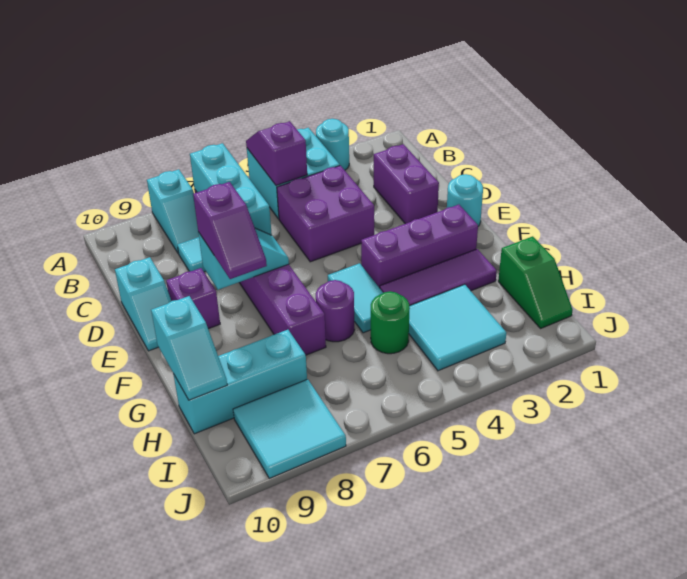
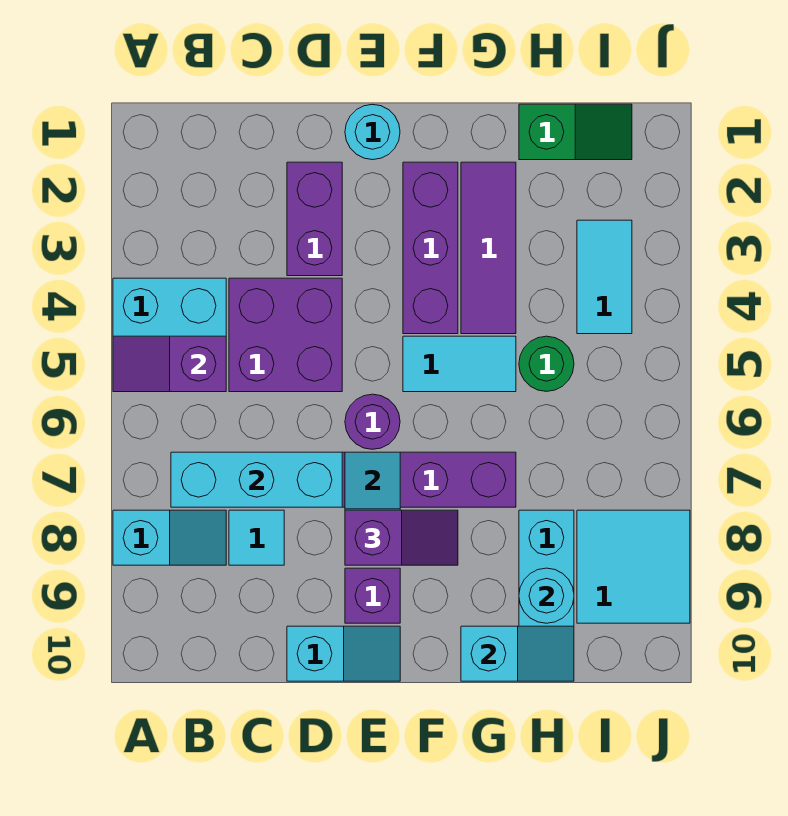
cyan 1x1 round brick [316,119,349,170] -> cyan 1x1 round brick moved to [519,568,574,623]
purple 1x2 brick [374,144,439,224] -> purple 1x2 brick turned to [287,162,342,276]
purple 1x1 round brick [316,280,354,342] -> purple 1x1 round brick moved to [345,394,400,449]
cyan 2x2 tile [409,284,506,371] -> cyan 1x2 tile [577,220,632,334]

